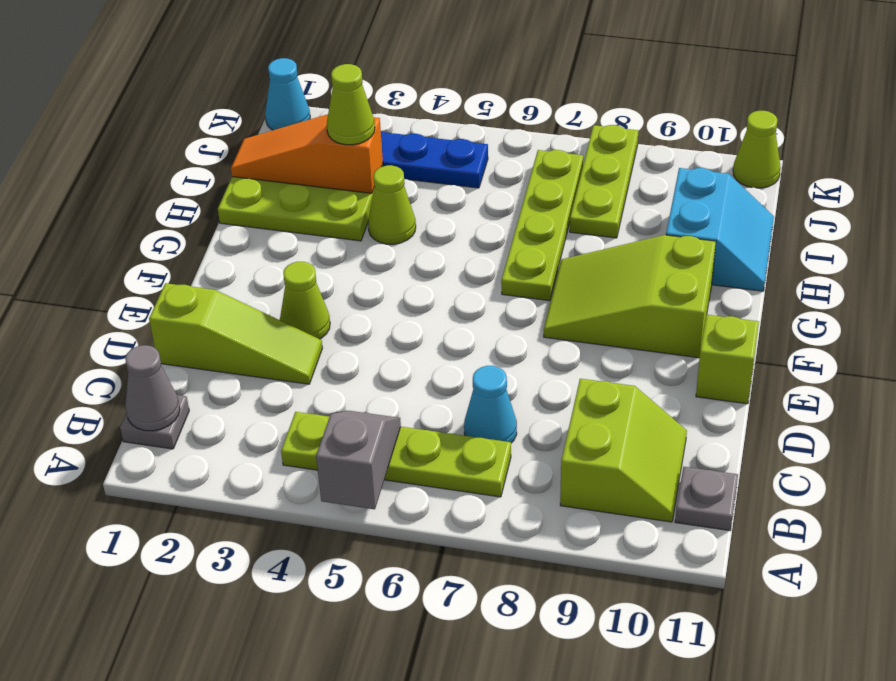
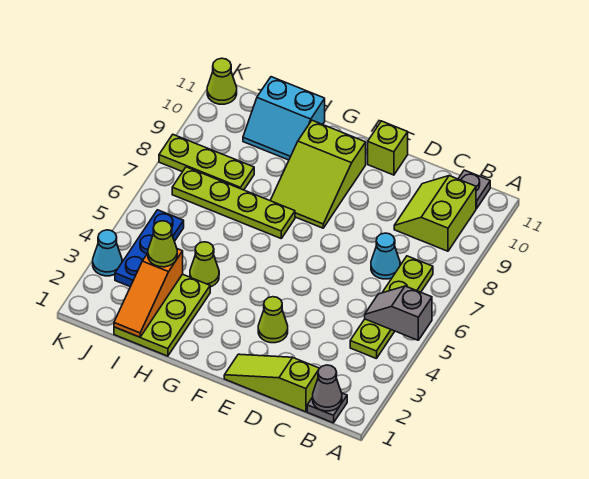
lime 2x2 slope [560,379,687,522] -> lime 2x2 slope turned to [394,176,476,251]
lime 1x3 slope [149,283,322,384] -> lime 1x3 slope turned to [224,354,319,412]
cyan 2x2 slope [666,168,774,291] -> cyan 2x2 slope turned to [243,77,325,160]
cyan 1x1 cone [265,58,310,130] -> cyan 1x1 cone moved to [93,230,122,276]

